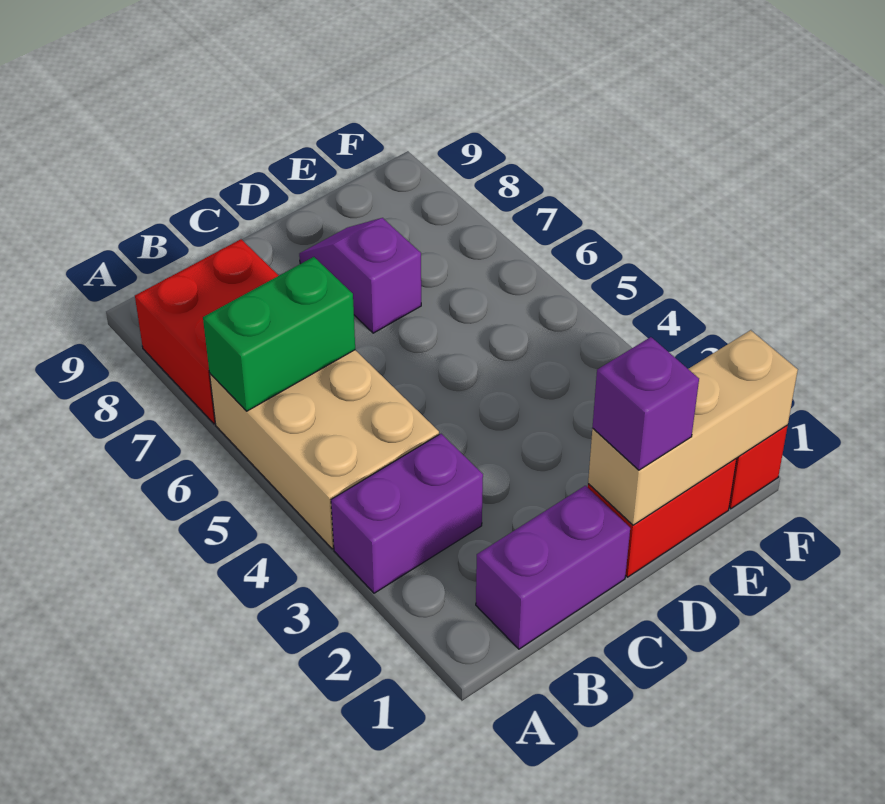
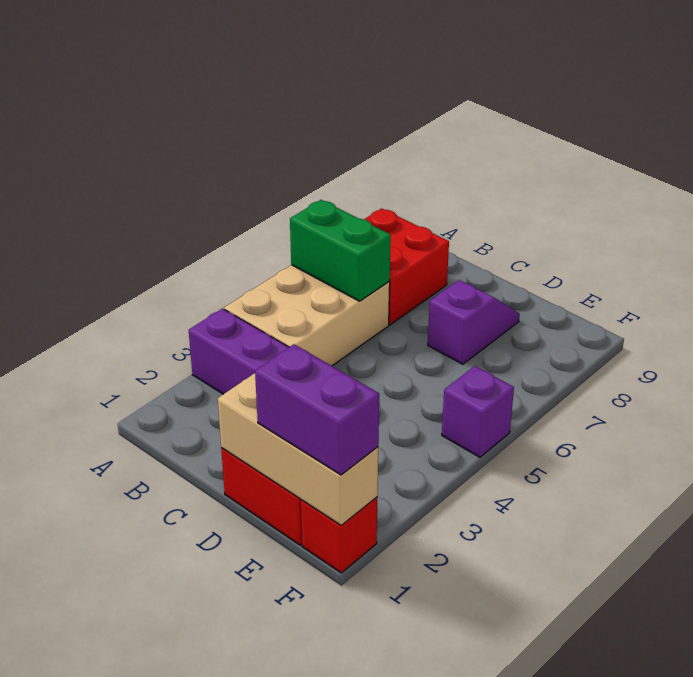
purple 1x2 brick [476,486,630,649] -> purple 1x2 brick moved to [255,344,379,475]
purple 1x1 brick [592,337,699,470] -> purple 1x1 brick moved to [442,366,514,457]

